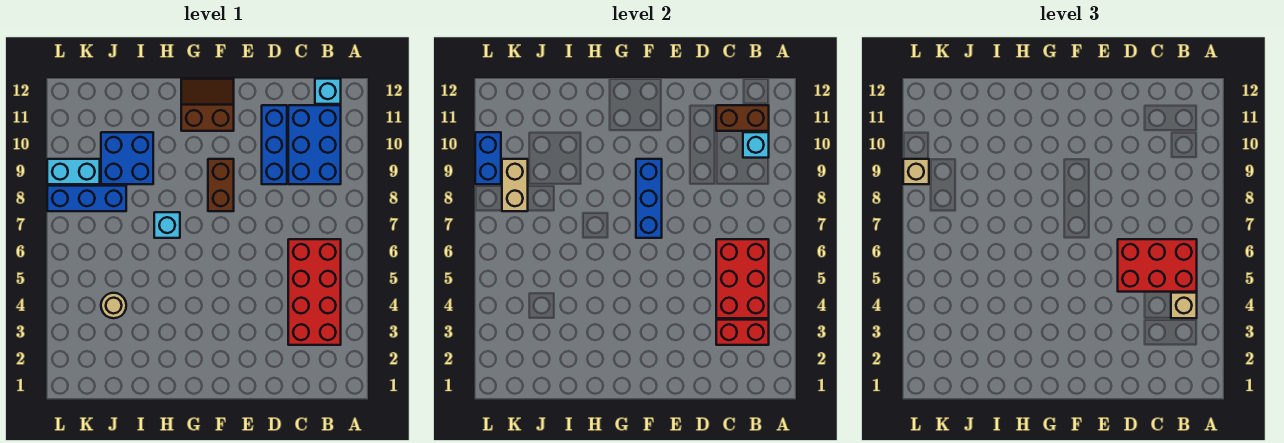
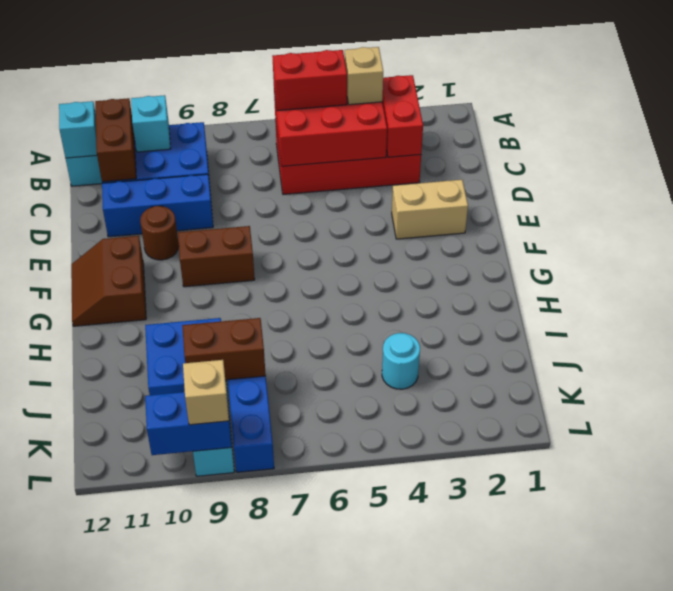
red 2x3 brick [1118,239,1197,292] -> red 1x2 brick [272,50,347,111]
none -> brown 1x1 round brick [140,206,179,260]
blue 1x3 brick [636,159,662,238] -> none
cyan 1x1 brick [154,212,180,238] -> cyan 1x1 brick moved to [59,101,97,158]
tan 1x1 round brick [101,293,126,318] -> cyan 1x1 round brick [382,333,420,389]
none -> brown 1x2 brick [182,318,266,380]
tan 1x2 brick [502,159,528,211] -> tan 1x2 brick moved to [392,180,468,239]

